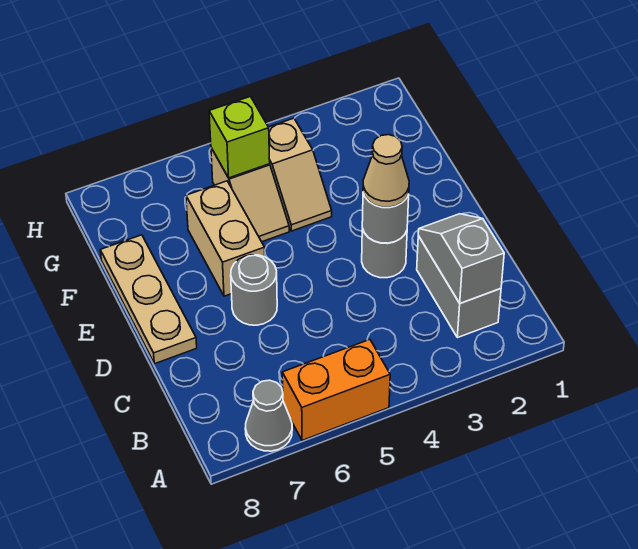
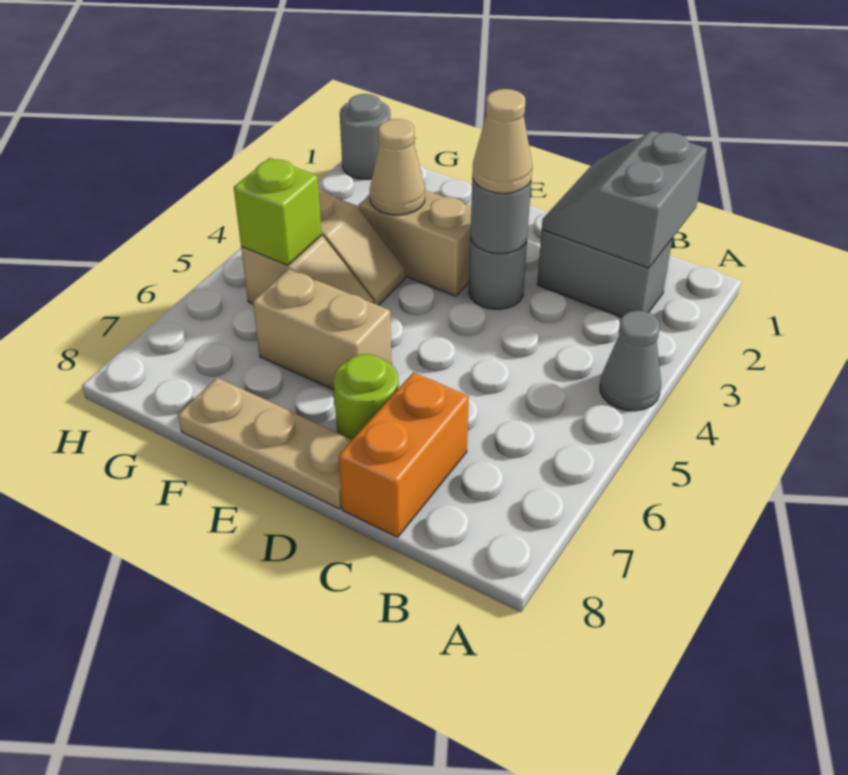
orange 1x2 brick [282,340,390,440] -> orange 1x2 brick moved to [339,372,469,537]
grey 1x1 cone [245,380,292,451] -> grey 1x1 cone moved to [600,311,661,411]
grey 1x2 slope [418,214,504,303] -> grey 2x2 slope [542,131,707,268]
grey 1x1 round brick [231,255,277,325] -> grey 1x1 round brick moved to [340,94,390,180]
none -> lime 1x1 round brick [334,354,398,440]
none -> tan 1x2 brick [359,190,471,296]
none -> tan 1x1 cone [370,119,425,215]

